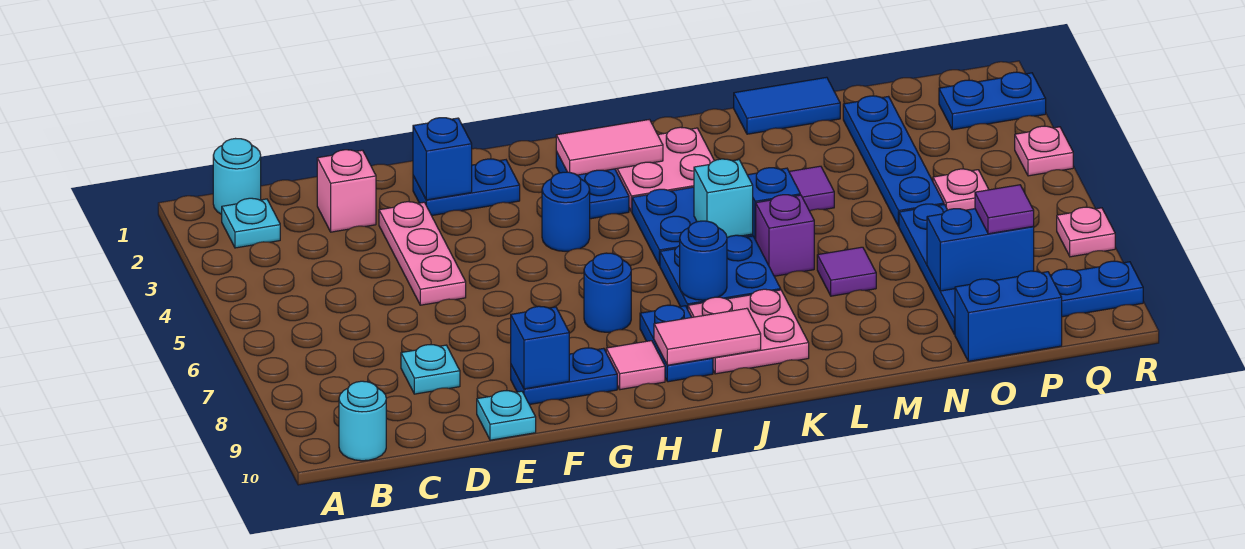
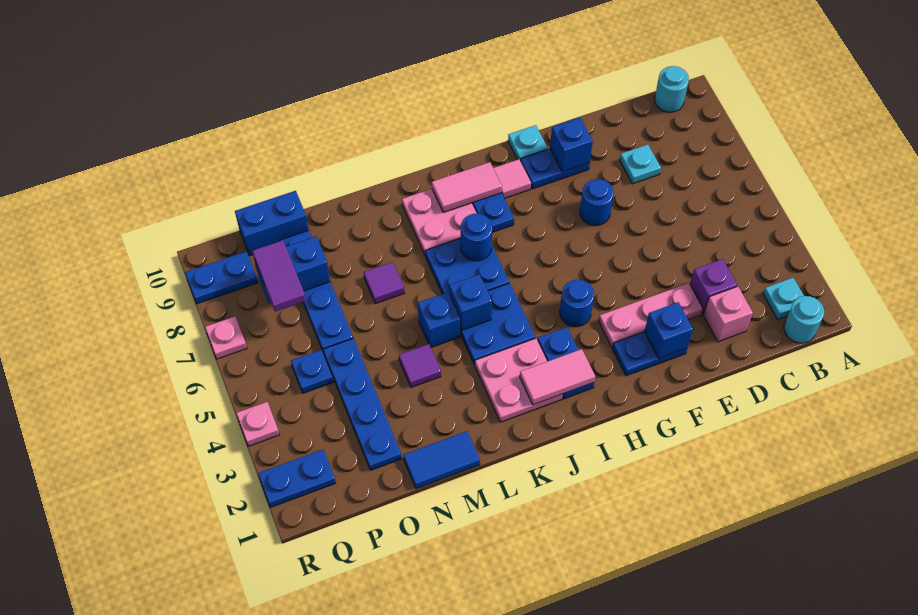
pink 1x3 plate [379,202,466,305] -> pink 1x3 plate turned to [599,283,703,347]
cyan 1x1 plate [477,391,536,440] -> cyan 1x1 plate moved to [508,125,548,161]
blue 1x1 round brick [584,253,631,332] -> blue 1x1 round brick moved to [580,179,614,226]
cyan 1x1 brick [694,159,753,238] -> blue 1x1 brick [449,274,492,330]
purple 1x1 brick [756,195,814,276] -> purple 1x1 brick moved to [690,259,737,314]
pink 1x1 plate [933,169,989,210] -> blue 1x1 plate [291,350,333,393]
purple 1x1 tile [975,185,1034,234] -> purple 1x2 tile [252,240,306,311]

